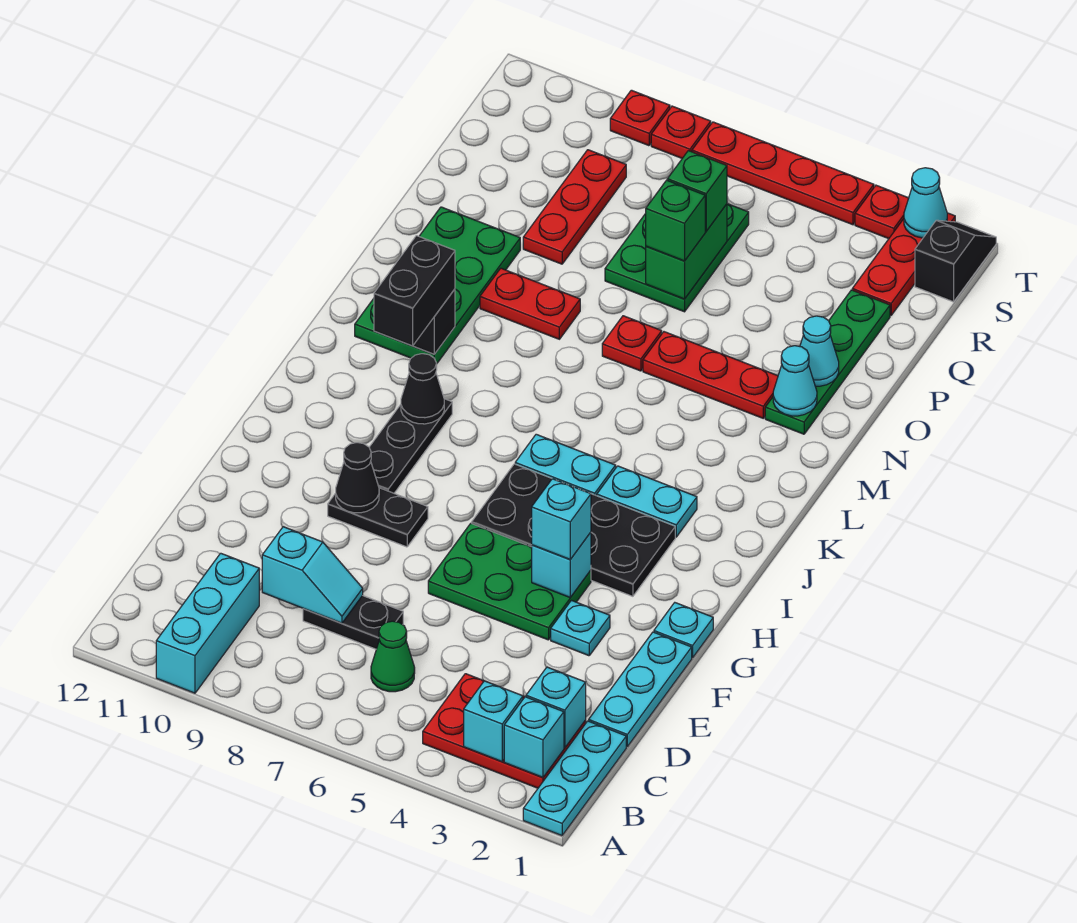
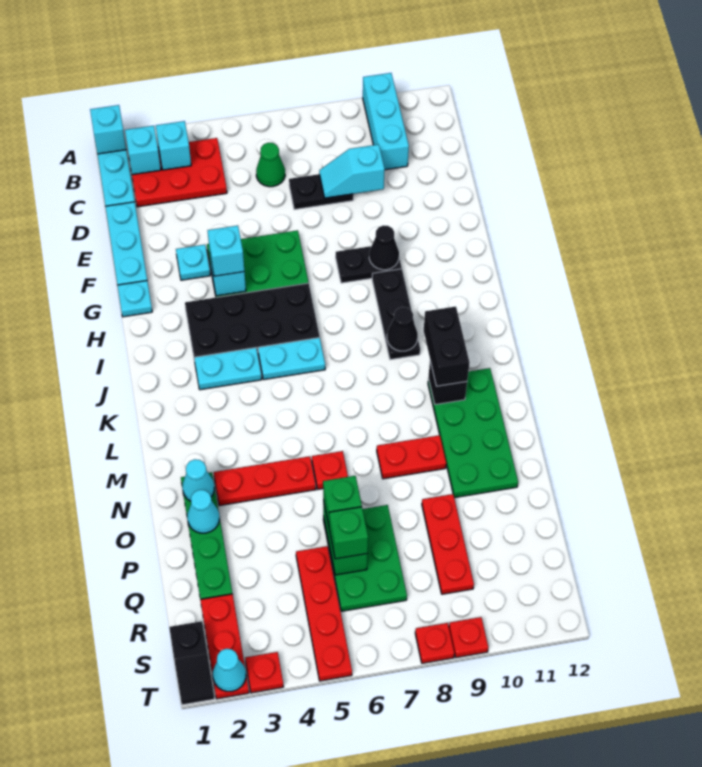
cyan 1x1 brick [526,667,586,748] -> cyan 1x1 brick moved to [90,105,126,154]
red 1x4 plate [692,122,874,225] -> red 1x4 plate turned to [296,546,352,681]

